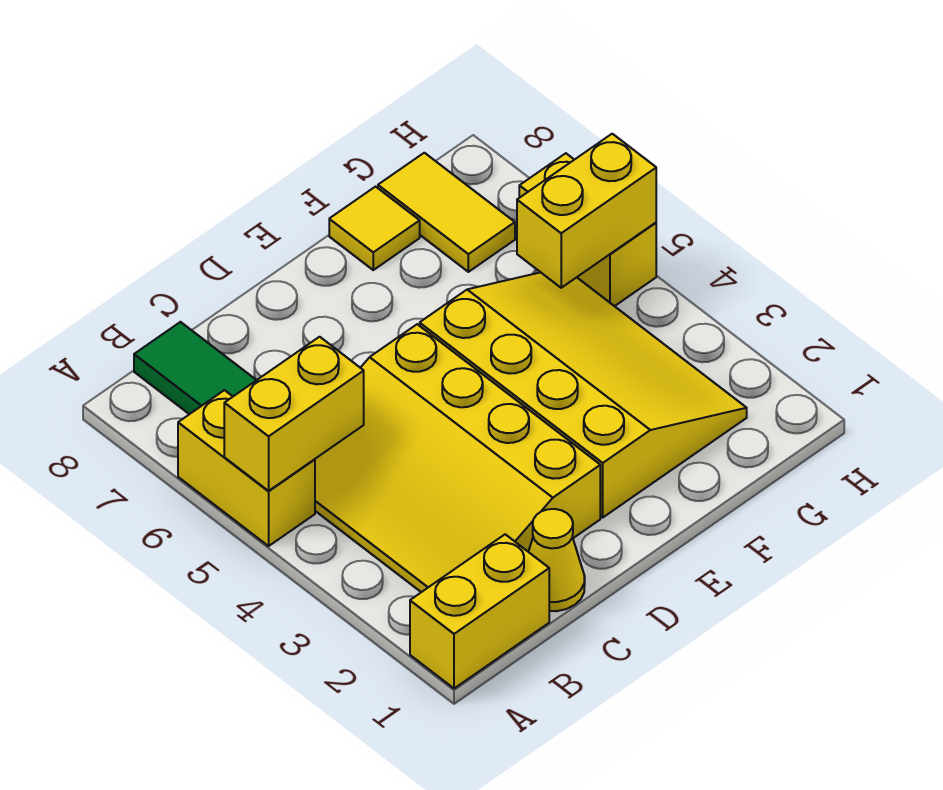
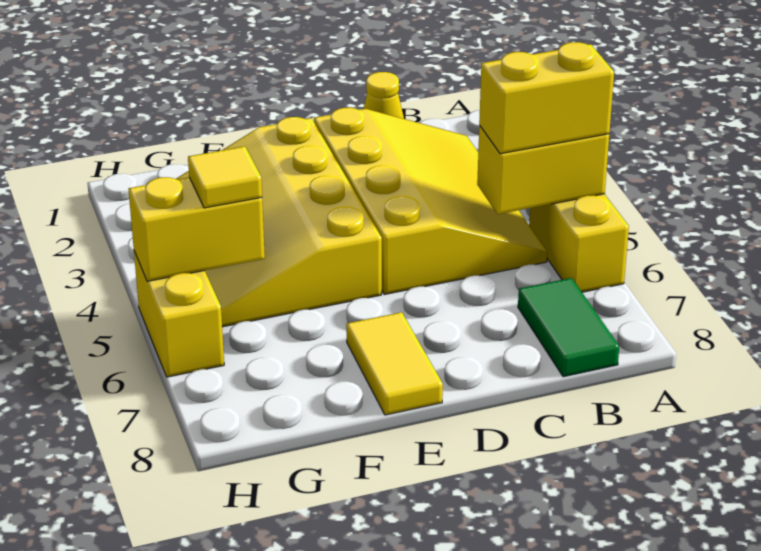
yellow 1x2 brick [410,534,549,688] -> yellow 1x2 brick moved to [479,42,614,154]
yellow 1x1 tile [329,187,420,270] -> yellow 1x1 tile moved to [188,146,262,208]
yellow 1x2 tile [378,153,515,272] -> yellow 1x2 tile moved to [346,312,443,415]

